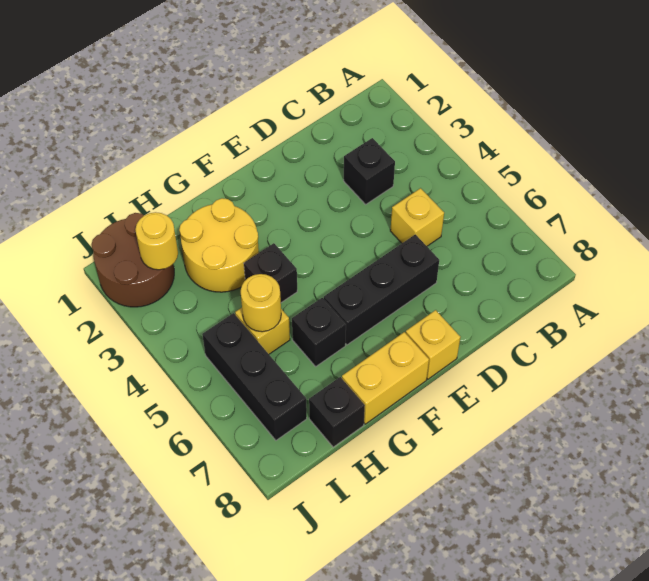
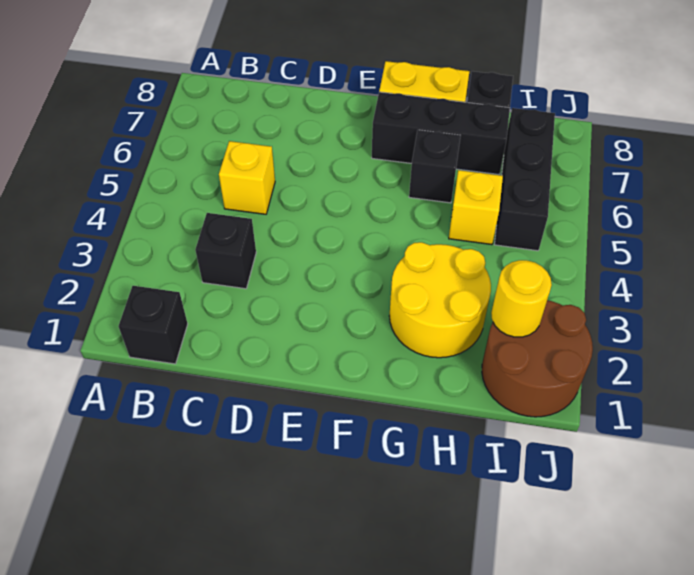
black 1x3 brick [324,234,439,345] -> black 1x3 brick moved to [372,92,510,175]
yellow 1x1 brick [406,310,460,379] -> none
black 1x1 brick [244,243,297,303] -> black 1x1 brick moved to [119,286,188,364]
yellow 1x1 round brick [241,274,281,332] -> none

